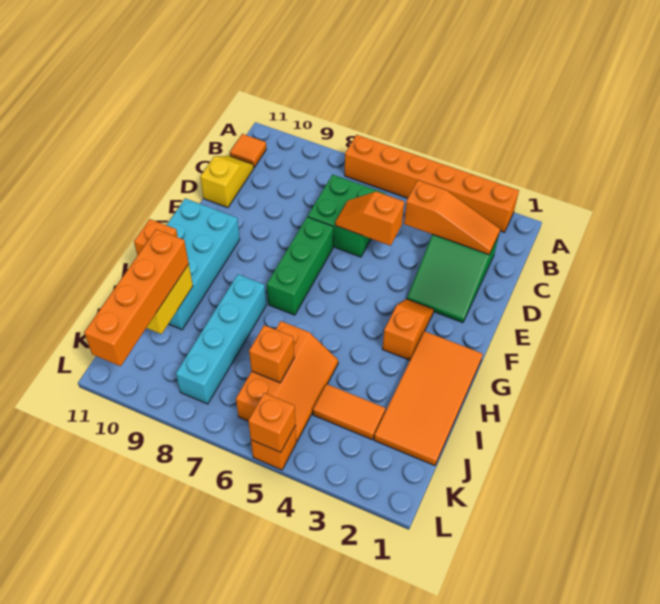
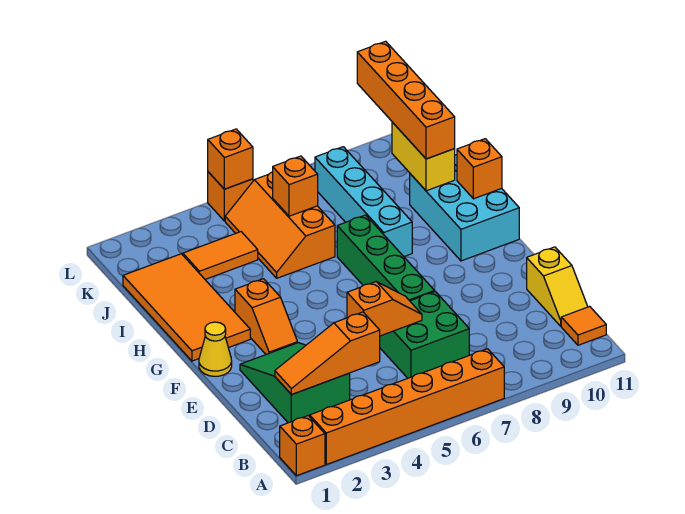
none -> orange 1x1 brick [280,416,325,476]
green 1x3 brick [267,217,333,315] -> green 1x4 brick [337,215,435,301]
none -> yellow 1x1 cone [199,322,232,376]
cyan 2x4 brick [167,198,240,330] -> cyan 2x3 brick [410,155,519,261]

